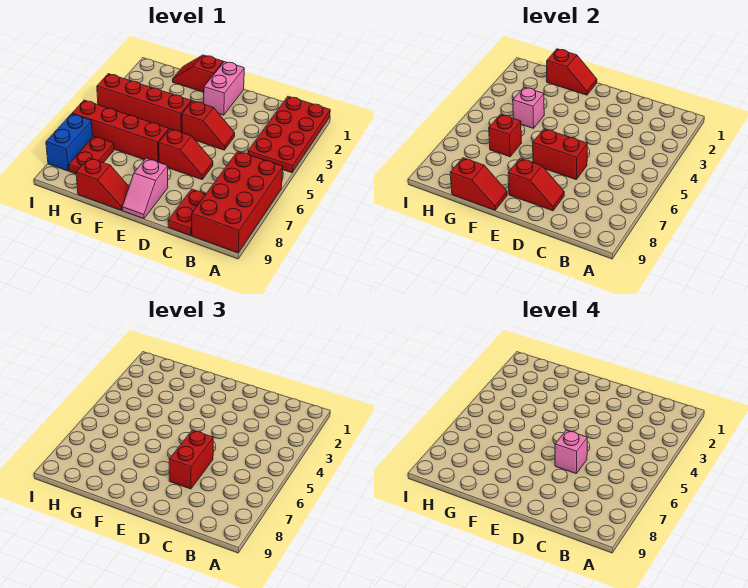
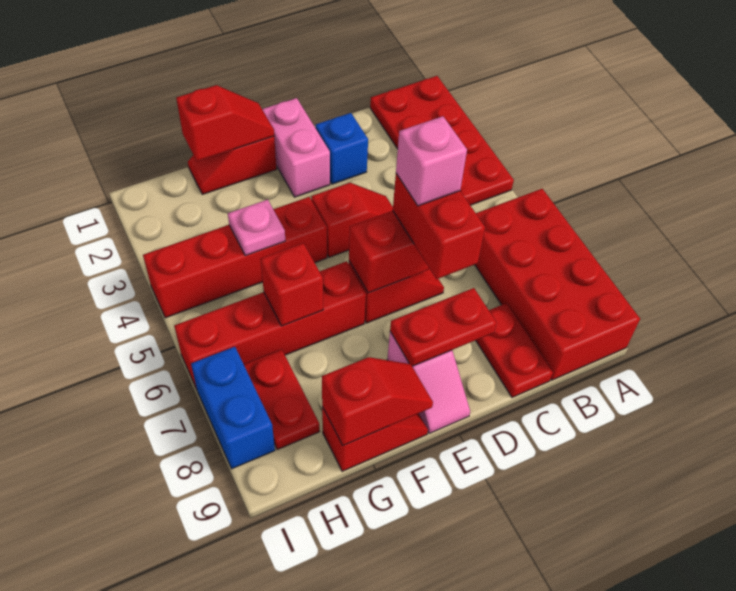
none -> blue 1x1 brick [315,113,368,184]
red 1x2 slope [508,158,564,211] -> red 1x2 plate [390,288,497,366]
pink 1x1 brick [513,87,544,128] -> pink 1x1 plate [228,200,285,256]

